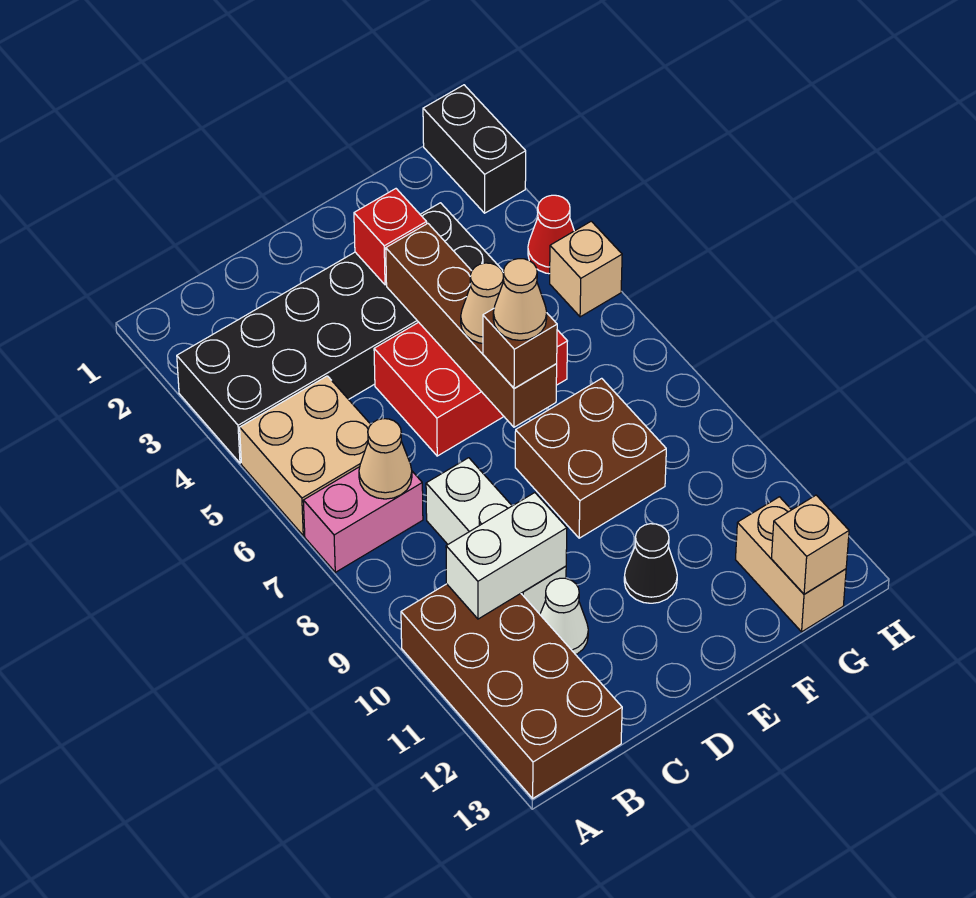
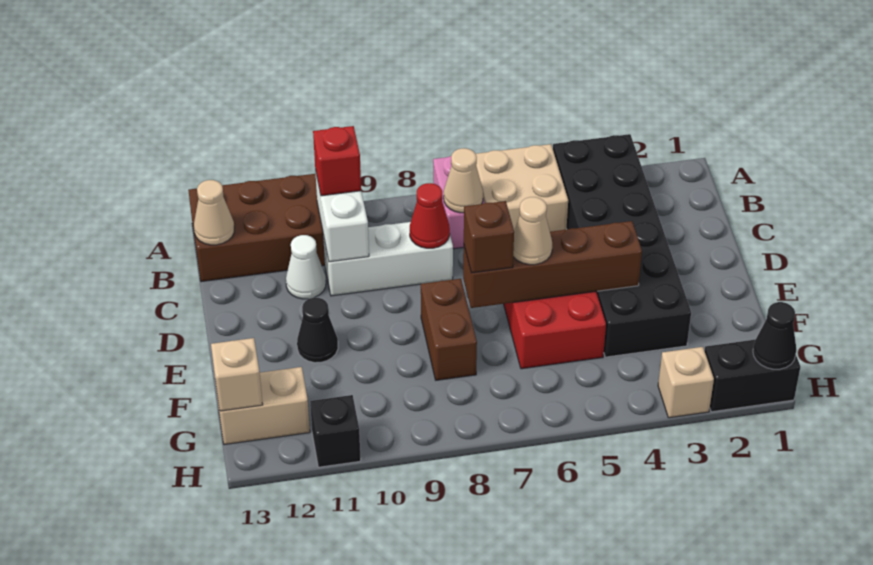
red 1x1 brick [354,189,427,285] -> red 1x1 brick moved to [313,126,361,196]
tan 1x1 cone [493,259,547,340] -> tan 1x1 cone moved to [194,180,234,245]
brown 2x2 brick [515,378,666,538] -> brown 1x2 brick [421,279,477,380]
none -> black 1x1 cone [753,302,797,369]
red 1x1 cone [528,195,574,274] -> red 1x1 cone moved to [410,183,450,248]
tan 1x1 brick [550,221,622,317] -> tan 1x1 brick moved to [658,347,714,418]
none -> black 1x1 brick [310,395,361,467]

